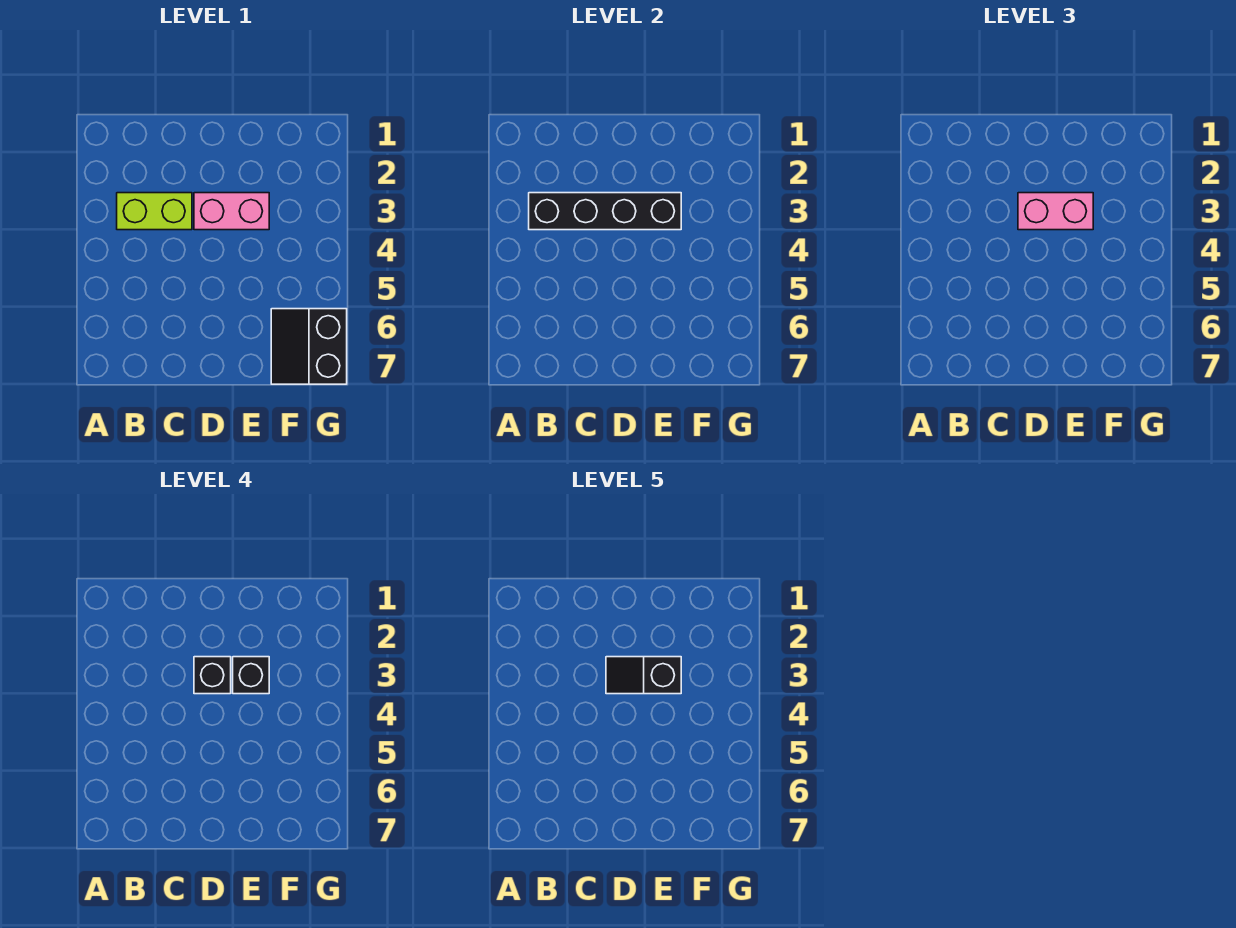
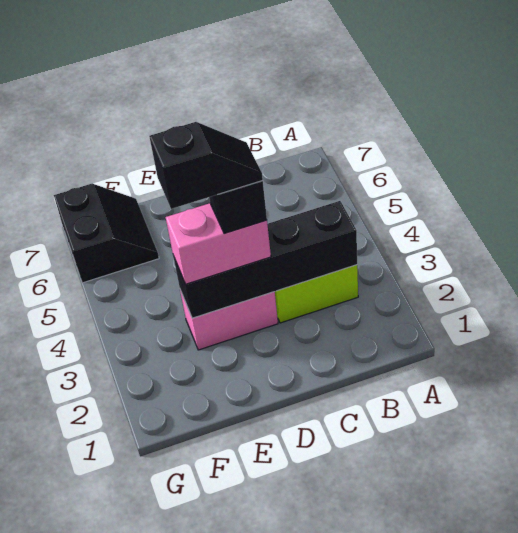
black 1x1 brick [233,657,269,694] -> none

